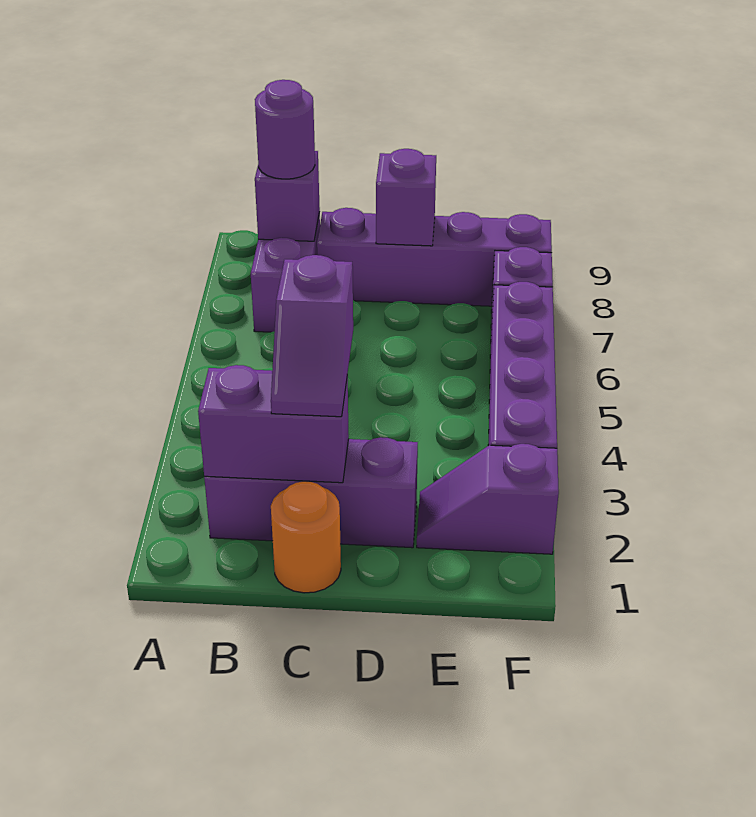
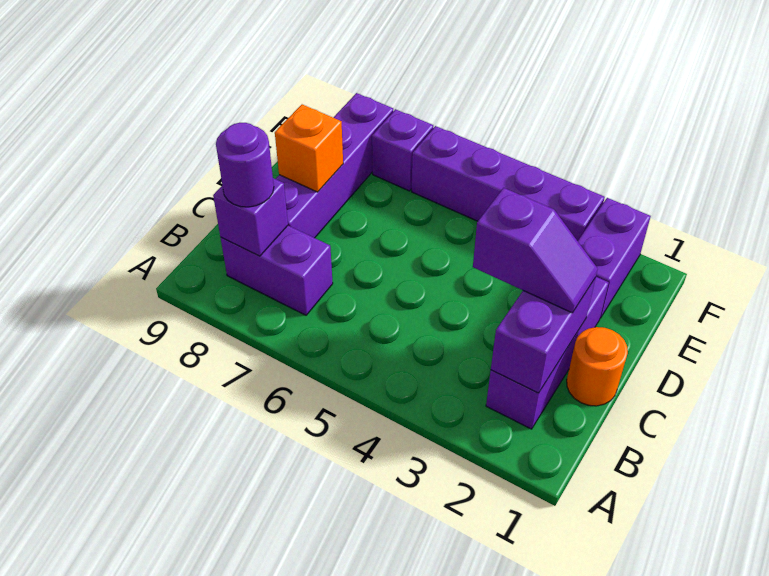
purple 1x1 brick [376,149,436,246] -> orange 1x1 brick [275,105,343,192]
purple 1x2 slope [417,444,559,554] -> purple 1x2 brick [578,198,651,318]

